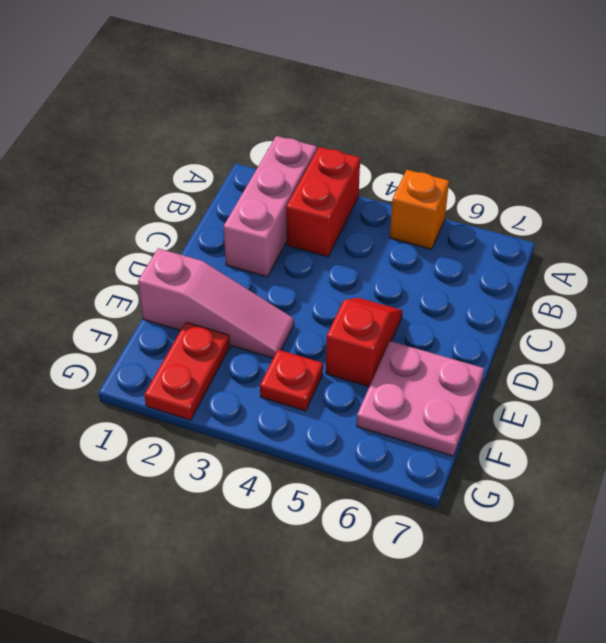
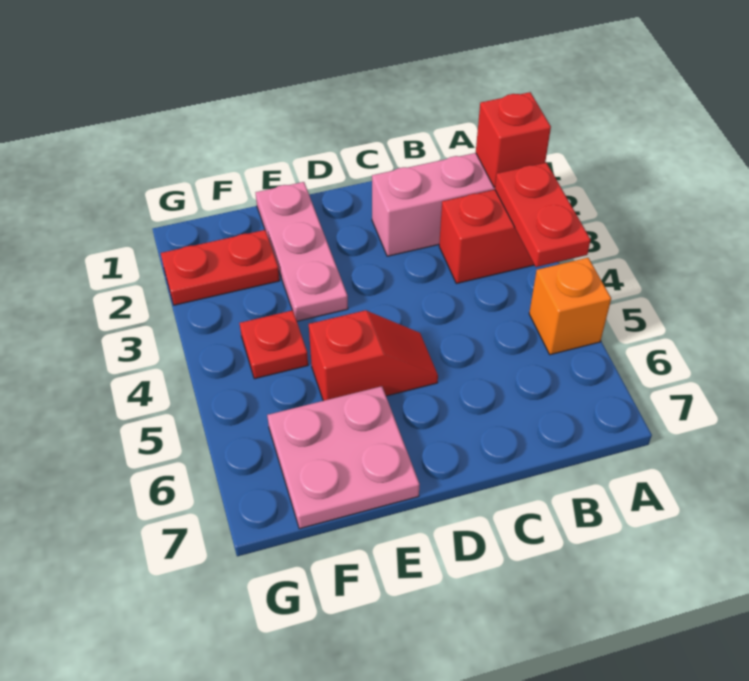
none -> red 1x1 brick [476,92,551,187]
none -> red 1x2 plate [495,163,591,267]
pink 1x3 slope [138,248,294,358] -> pink 1x3 plate [256,182,348,321]

